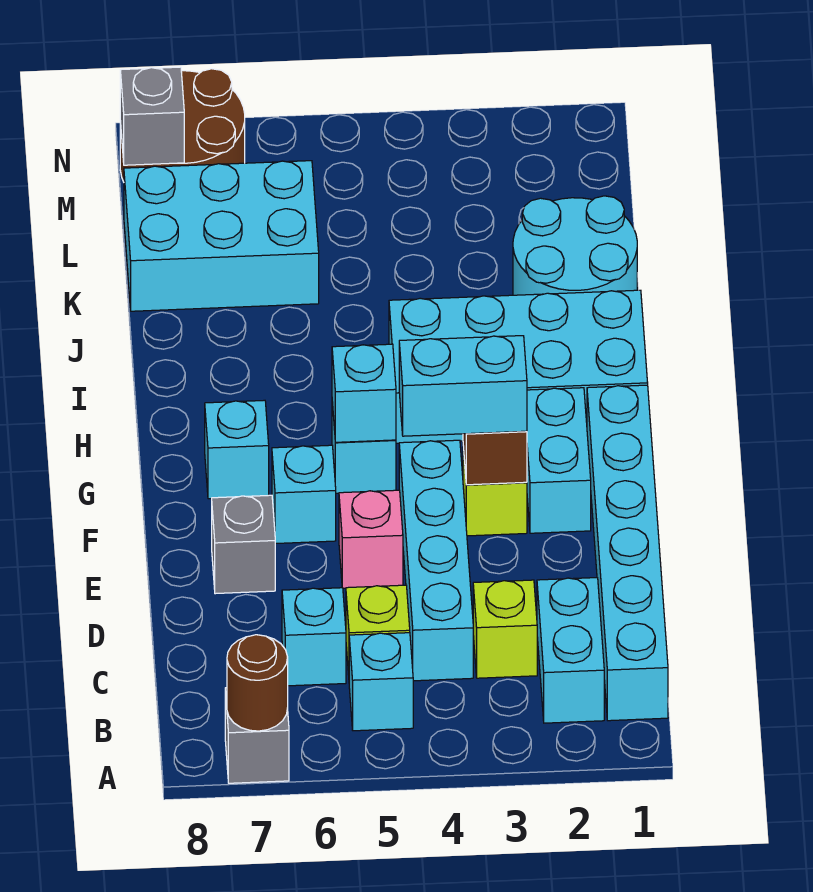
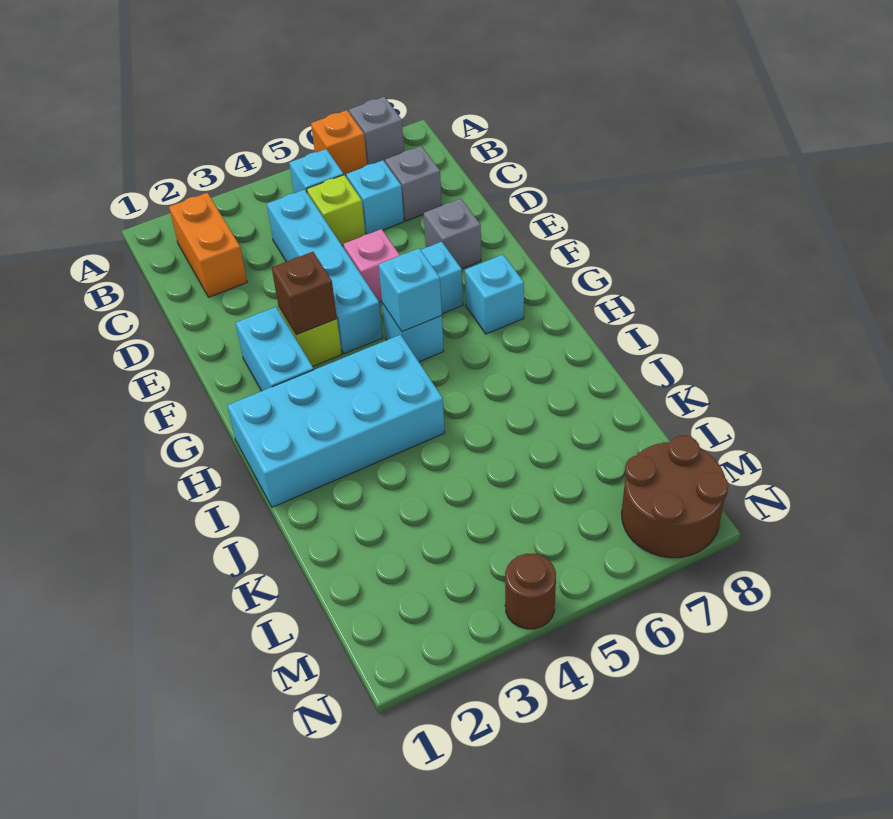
none -> orange 1x1 brick [311,110,367,178]
brown 1x1 round brick [227,635,288,731] -> brown 1x1 round brick moved to [505,554,556,629]
cyan 1x6 brick [587,385,668,721] -> none
cyan 1x2 brick [537,578,604,723] -> orange 1x2 brick [169,193,247,297]
lime 1x1 brick [473,580,537,678] -> none
cyan 1x2 brick [399,336,527,436] -> none
cyan 2x2 round brick [513,196,637,295] -> none
cyan 2x3 brick [124,161,319,311] -> none
grey 1x1 brick [120,67,184,165] -> grey 1x1 brick moved to [385,146,442,221]

